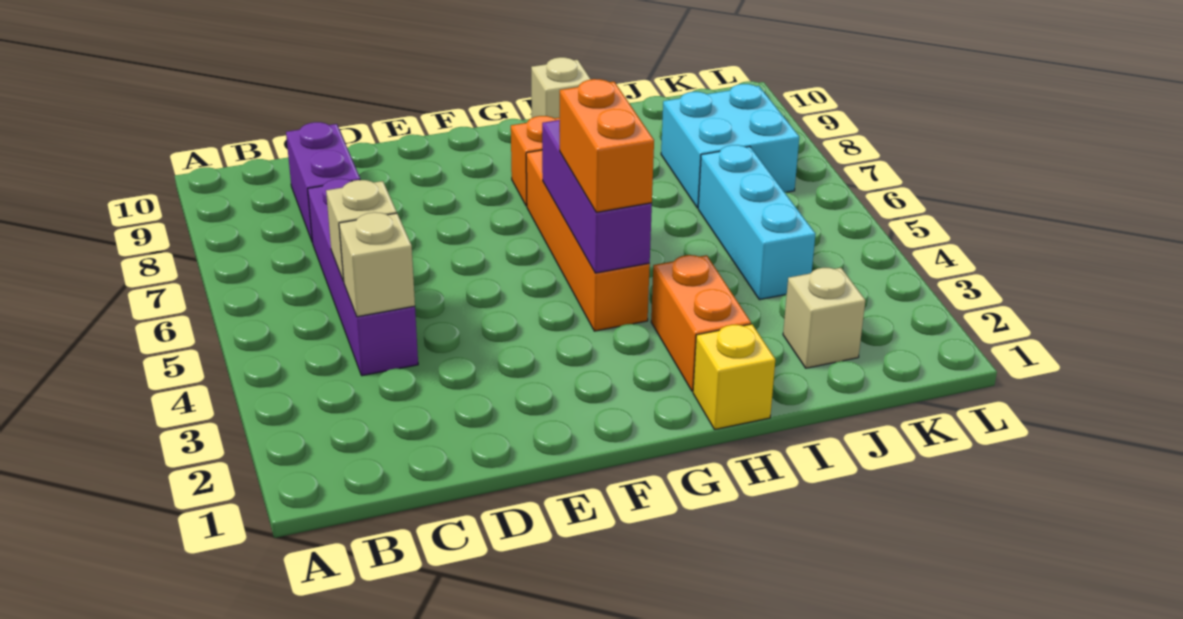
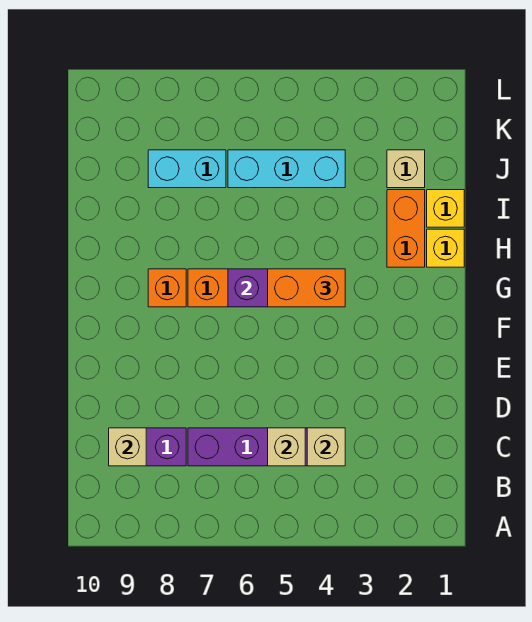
orange 1x2 brick [651,255,751,391] -> orange 1x2 brick turned to [387,190,425,267]
tan 1x1 brick [531,57,591,118] -> tan 1x1 brick moved to [109,428,146,466]
none -> yellow 1x1 brick [427,190,464,227]
cyan 2x2 brick [661,84,799,208] -> cyan 1x2 brick [148,150,226,188]

